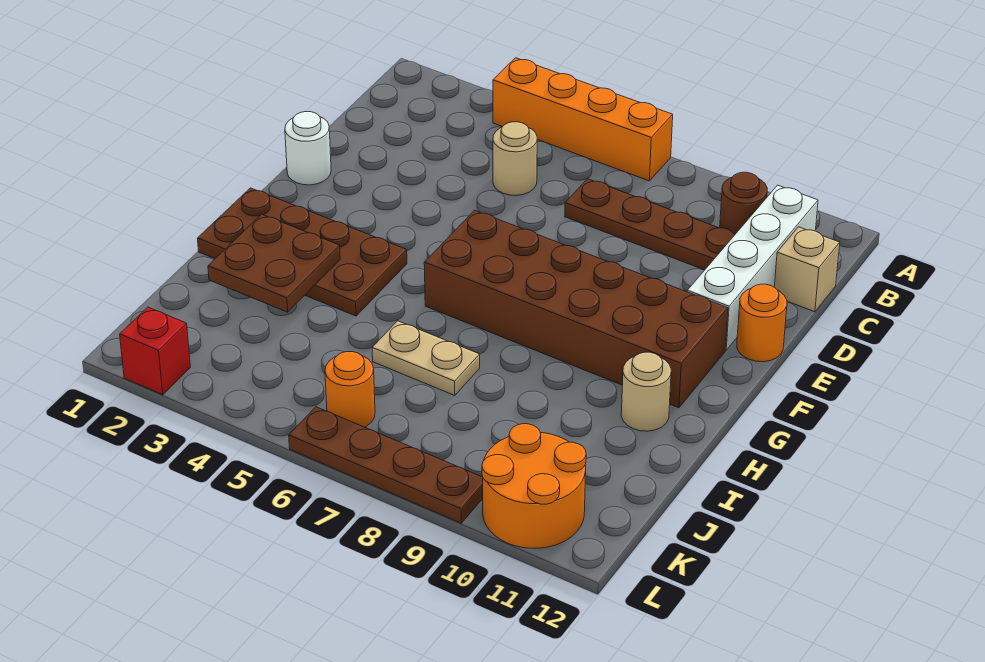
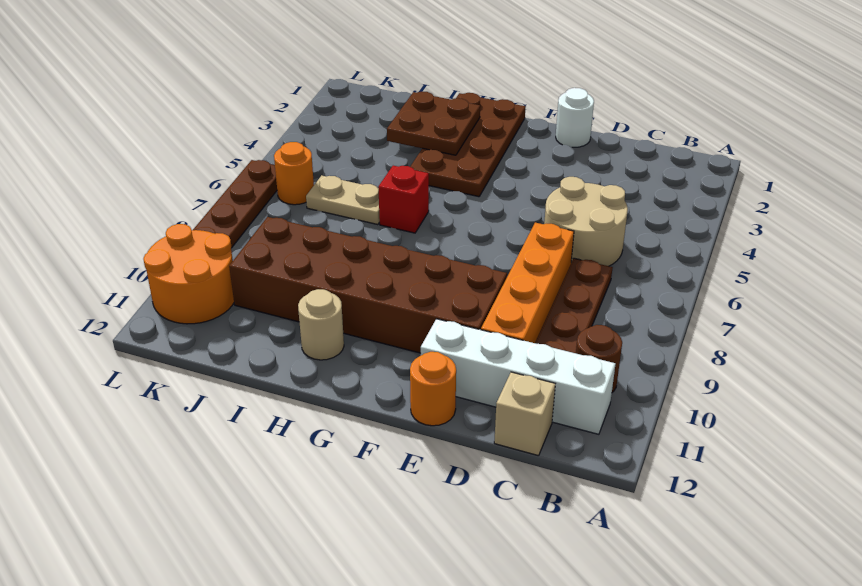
orange 1x4 brick [493,58,673,181] -> orange 1x4 brick moved to [481,223,574,343]
tan 1x1 round brick [493,122,537,195] -> tan 2x2 round brick [544,177,628,266]
brown 2x6 brick [424,210,728,408] -> brown 2x6 brick turned to [229,217,507,353]
tan 1x2 plate [372,321,480,396] -> tan 1x2 plate turned to [306,175,380,225]
red 1x1 brick [120,307,190,395] -> red 1x1 brick moved to [378,166,429,233]

